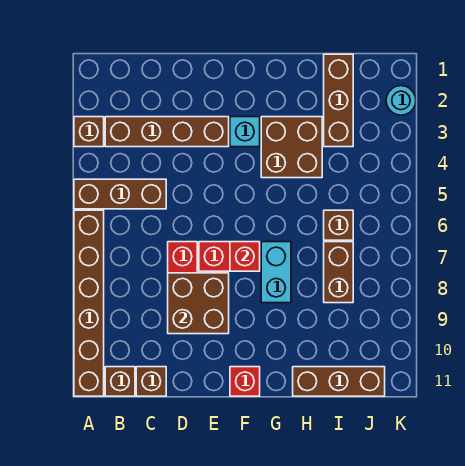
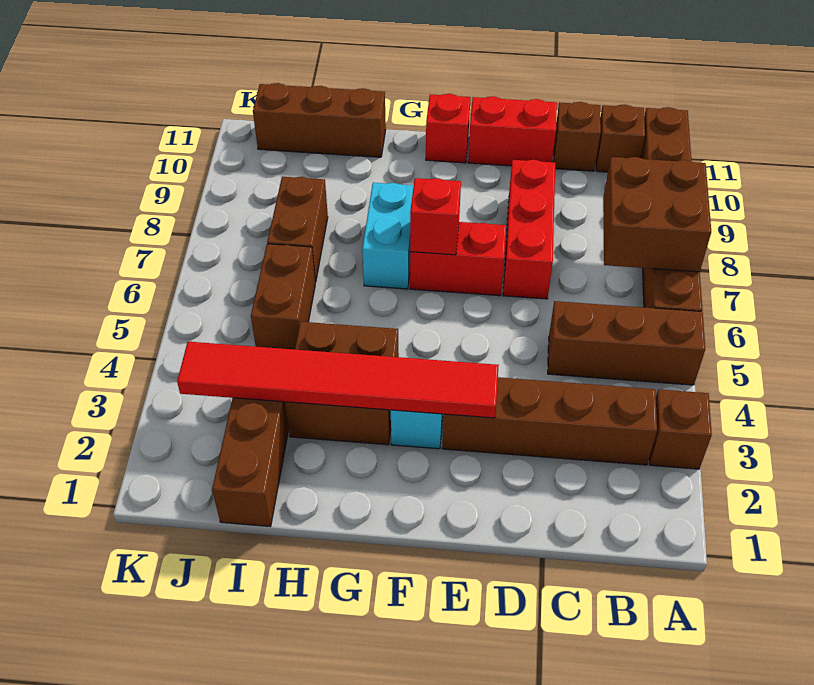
brown 2x2 brick [168,273,229,334] -> brown 2x2 brick moved to [603,157,711,272]
none -> red 1x2 brick [468,96,557,166]
none -> red 1x6 tile [177,342,499,418]
brown 1x1 brick [324,210,353,240] -> brown 1x2 brick [251,244,315,350]
cyan 1x1 round brick [386,86,416,115] -> none

